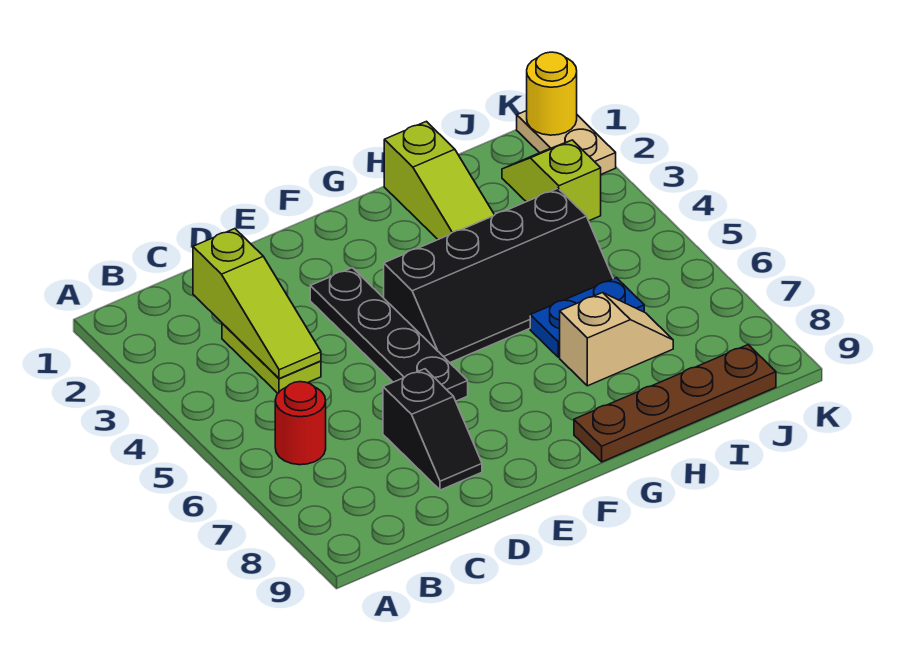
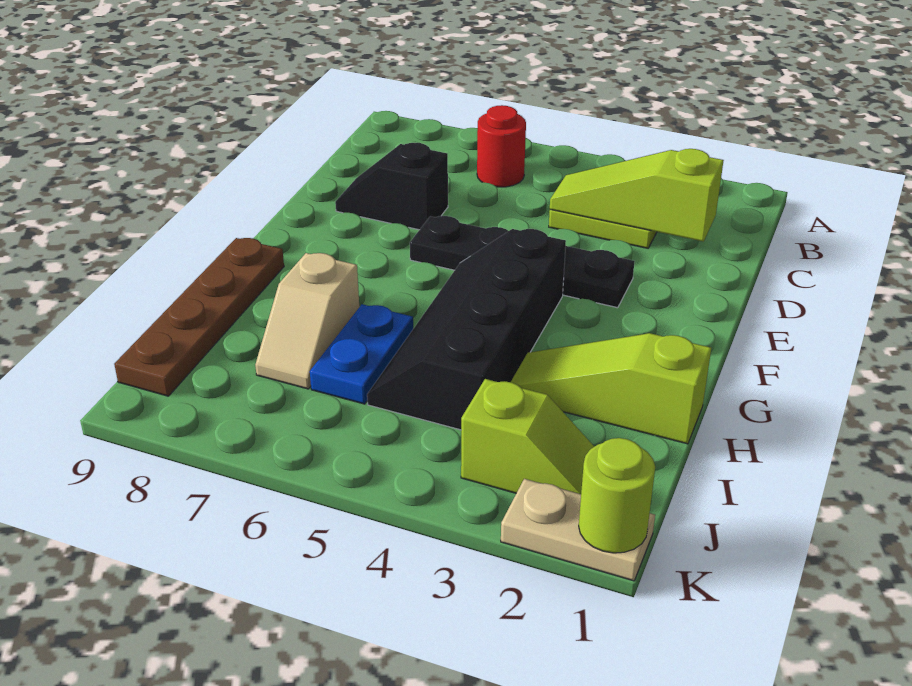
yellow 1x1 round brick [527,52,577,135] -> lime 1x1 round brick [579,438,655,553]

